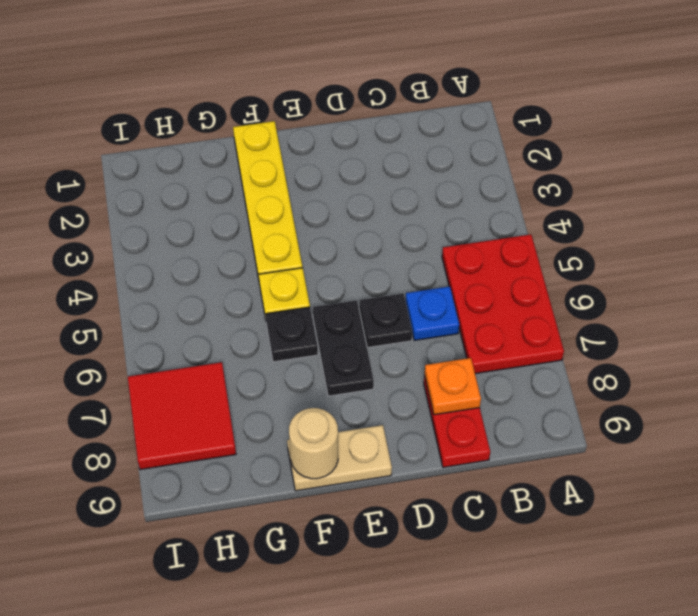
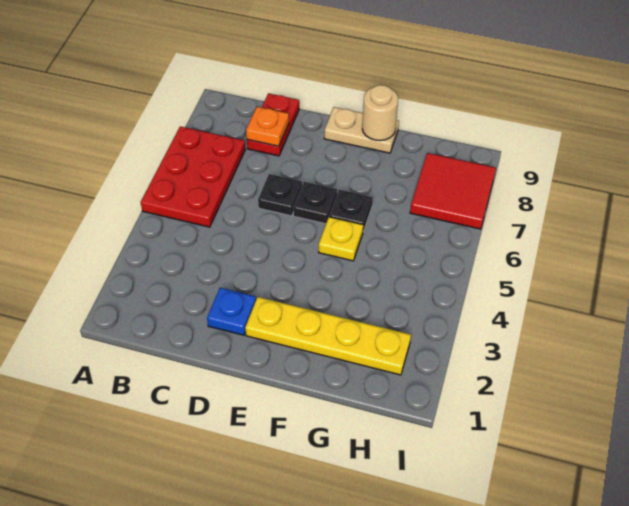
blue 1x1 plate [406,286,459,340] -> blue 1x1 plate moved to [207,288,256,335]
black 1x2 plate [313,300,374,396] -> black 1x1 plate [293,182,337,224]
yellow 1x4 plate [233,121,302,278] -> yellow 1x4 plate turned to [245,297,411,375]

